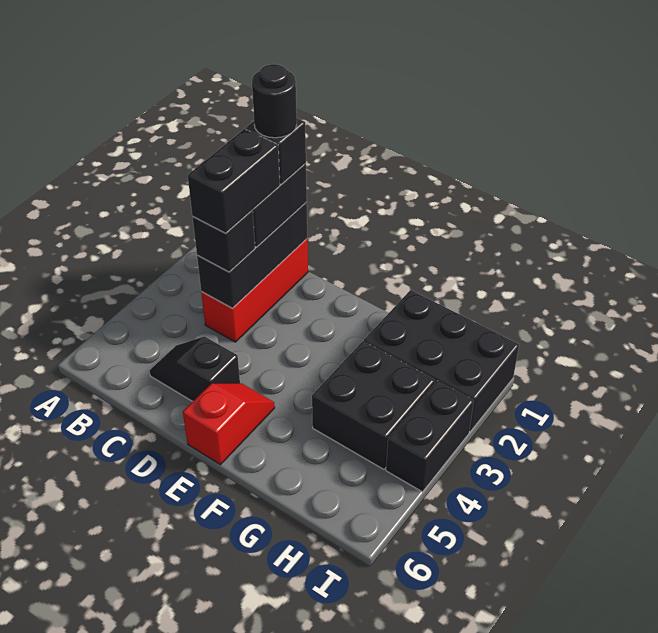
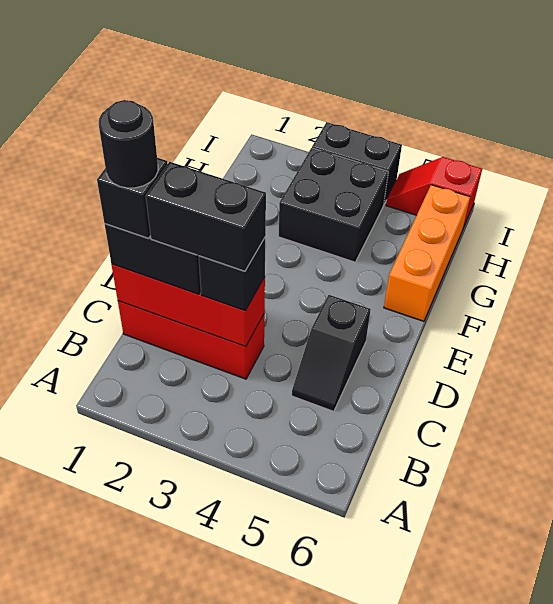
black 1x3 brick [197,202,307,308] -> red 1x3 brick [111,264,265,346]
red 1x2 slope [183,383,275,465] -> red 1x2 slope moved to [386,157,482,228]
none -> orange 1x3 brick [384,185,470,321]
black 2x3 brick [364,290,519,431] -> none

